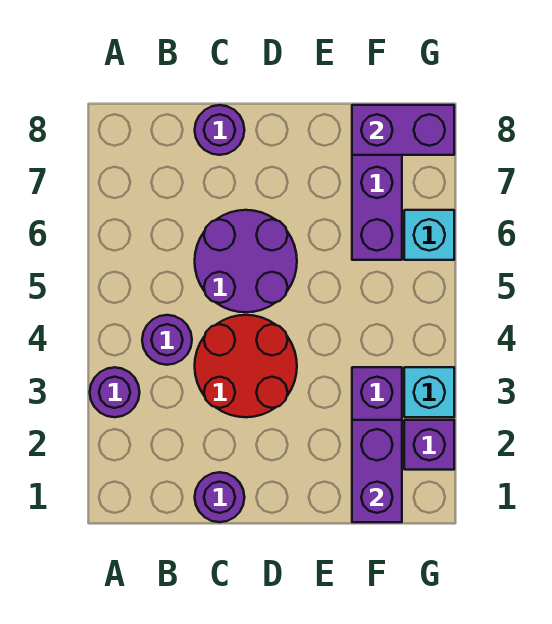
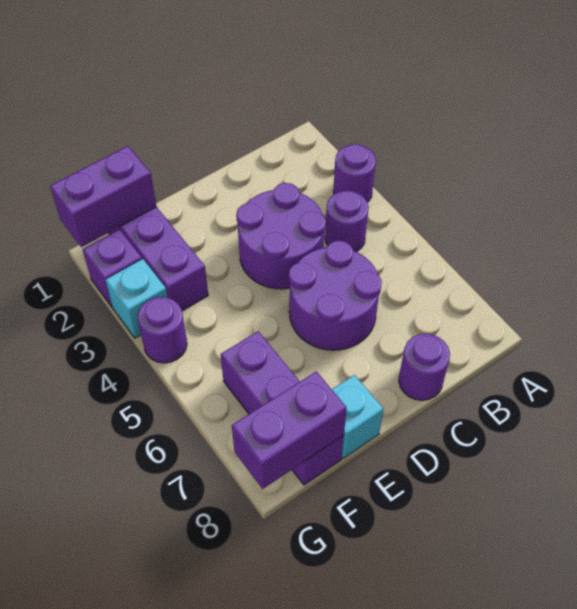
purple 1x1 round brick [195,472,245,522] -> purple 1x1 round brick moved to [137,297,187,363]
red 2x2 round brick [195,315,297,417] -> purple 2x2 round brick [236,183,326,289]
purple 1x2 brick [352,420,402,522] -> purple 1x2 brick turned to [50,146,157,247]
cyan 1x1 brick [404,210,454,260] -> cyan 1x1 brick moved to [332,375,383,459]

